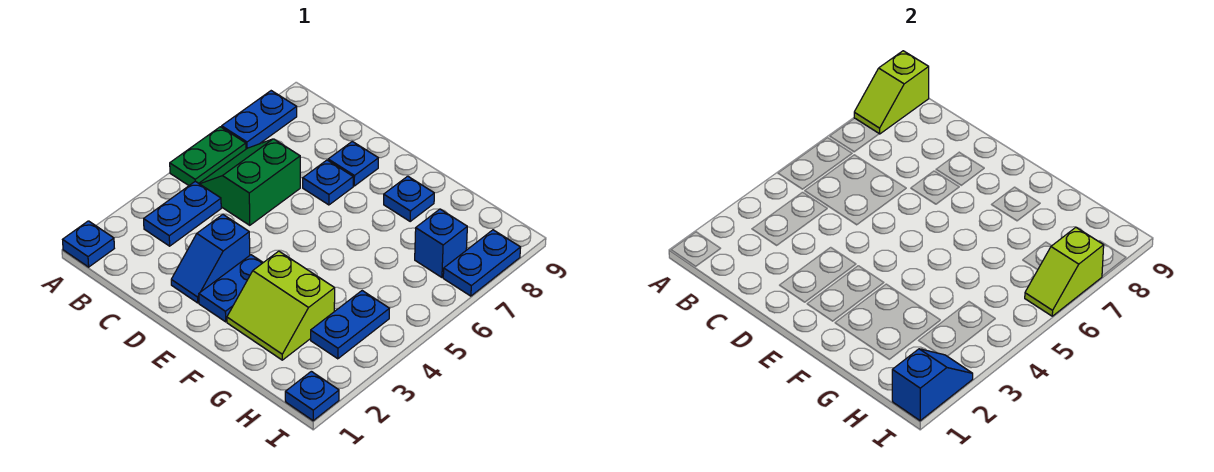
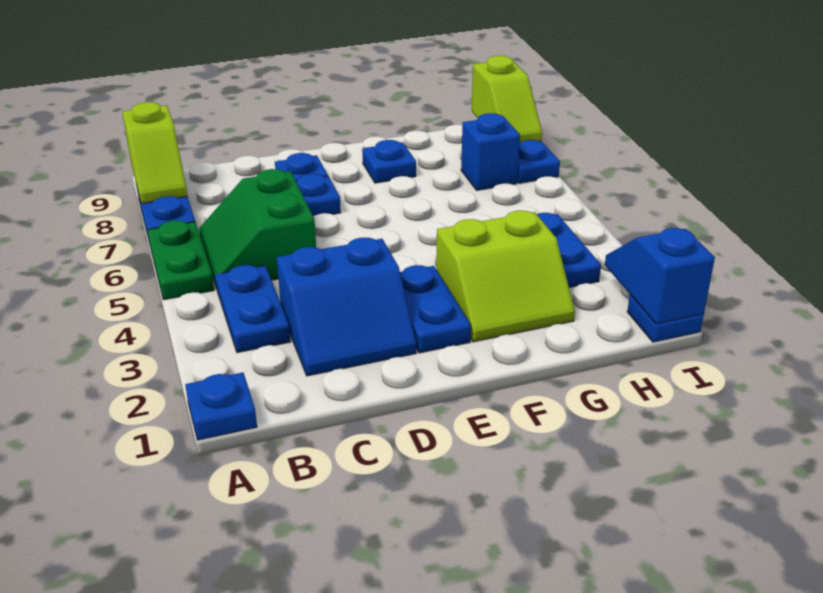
blue 1x2 slope [171,215,250,303] -> blue 2x2 slope [277,238,416,376]
lime 1x2 slope [1025,227,1104,316] -> lime 1x2 slope moved to [472,56,542,143]

